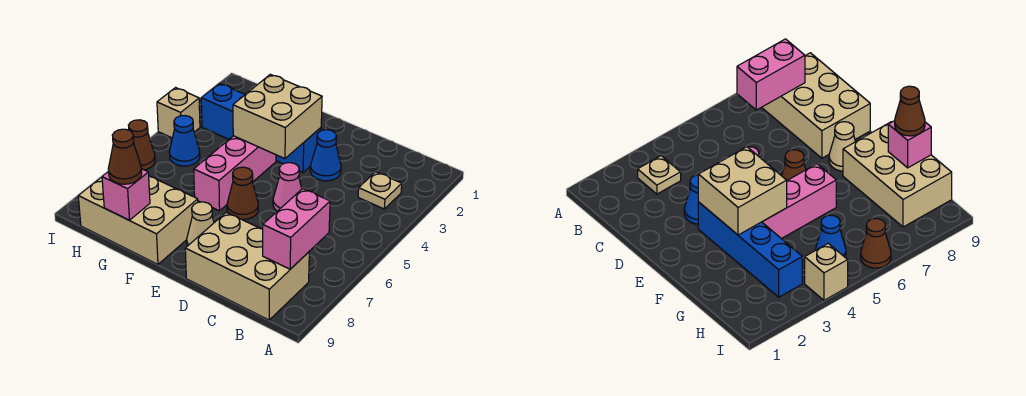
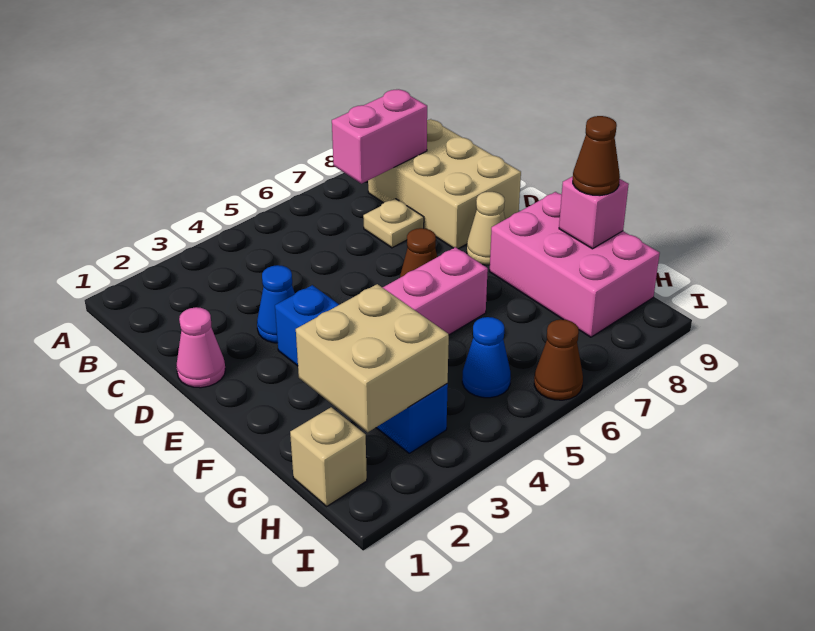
tan 1x1 plate [358,172,402,209] -> tan 1x1 plate moved to [363,199,424,248]
pink 1x1 cone [273,163,302,211] -> pink 1x1 cone moved to [176,307,226,388]
tan 2x2 brick [233,74,322,159] -> tan 2x2 brick moved to [296,284,449,432]
tan 2x3 brick [78,176,198,264] -> pink 2x3 brick [490,192,660,337]
tan 1x1 brick [157,88,200,138] -> tan 1x1 brick moved to [290,407,367,506]

